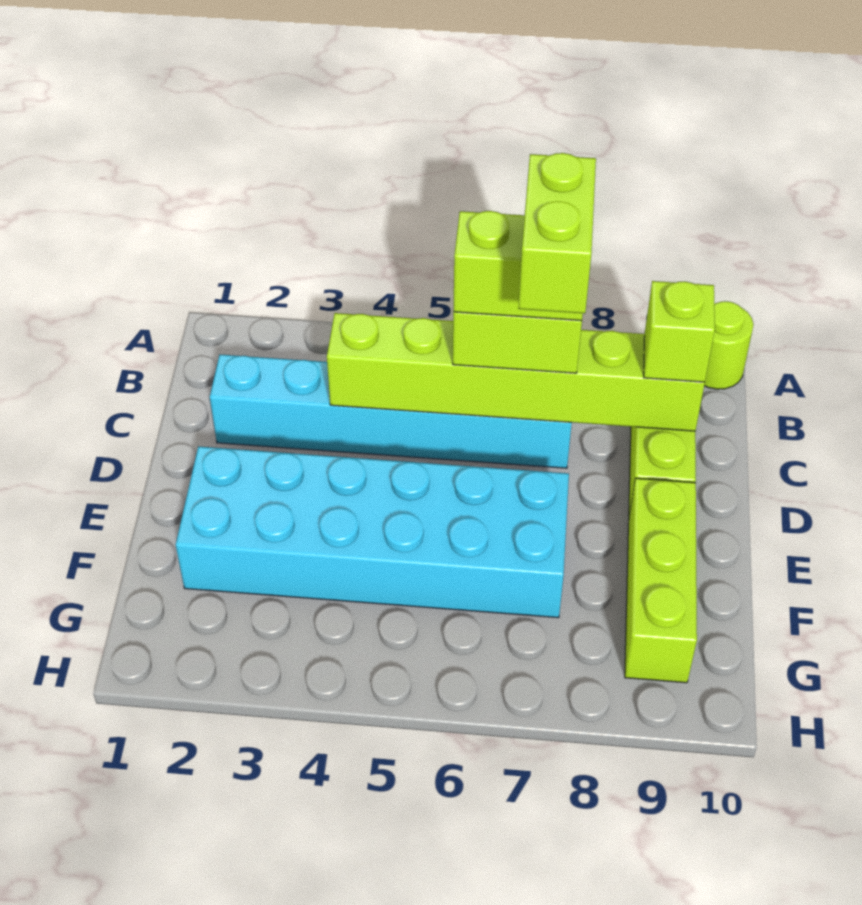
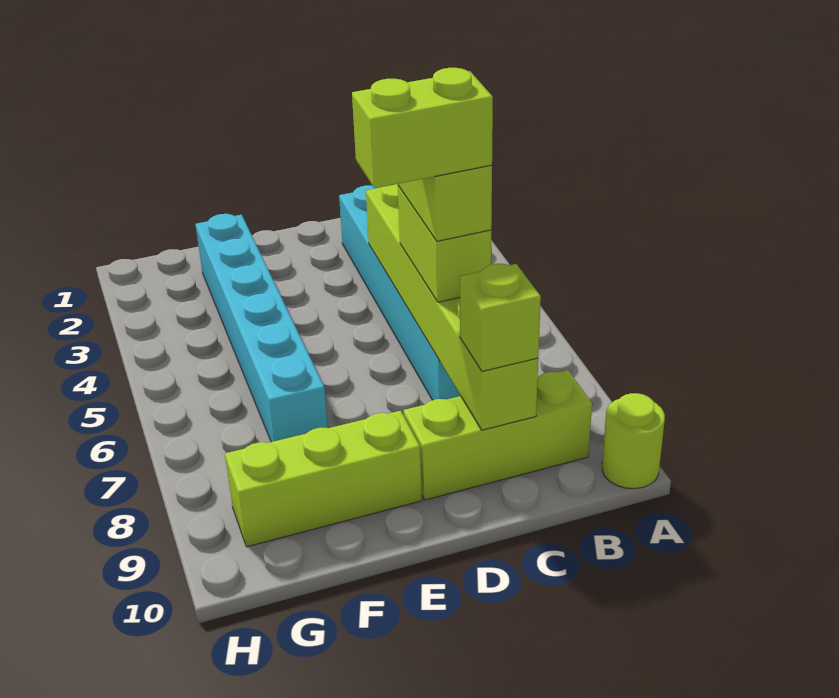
cyan 2x6 brick [176,446,569,618] -> cyan 1x6 brick [195,214,328,442]

